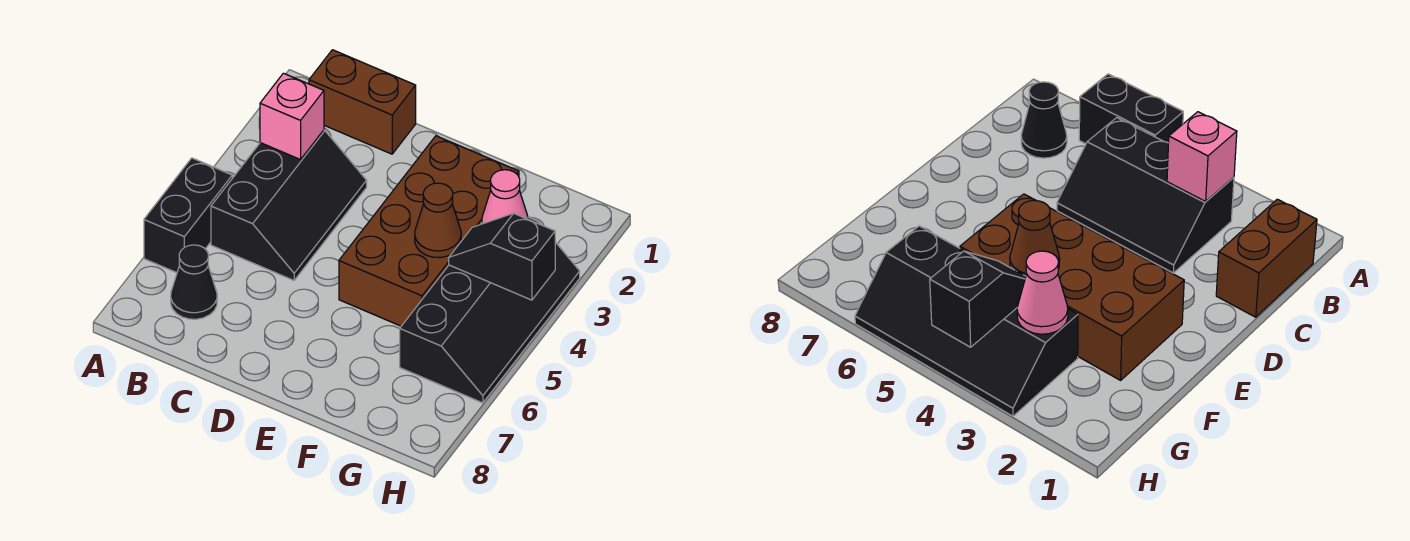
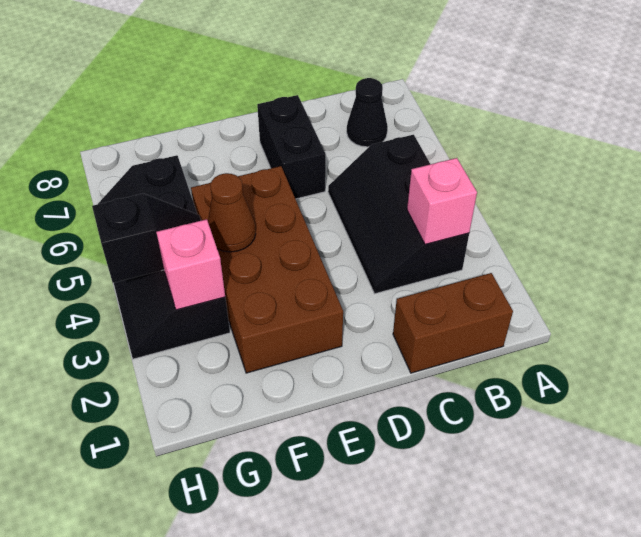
black 1x2 brick [144,158,232,273] -> black 1x2 brick moved to [257,95,326,199]
pink 1x1 cone [482,170,528,224] -> pink 1x1 brick [156,219,225,310]

